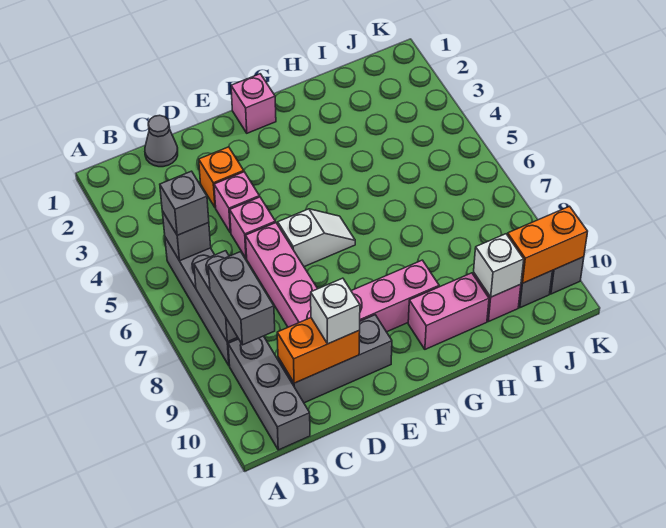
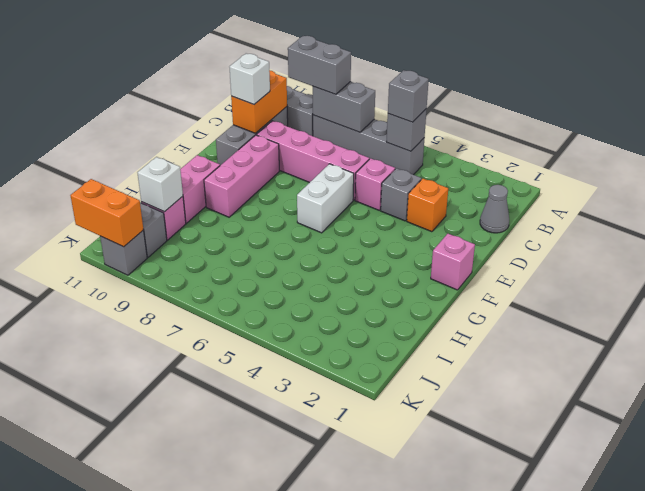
pink 1x1 brick [214,172,259,233] -> grey 1x1 brick [381,168,421,221]
white 1x2 slope [278,209,355,267] -> white 1x2 brick [297,164,354,233]
orange 1x2 brick [508,206,588,283] -> orange 1x2 brick turned to [70,179,144,247]

